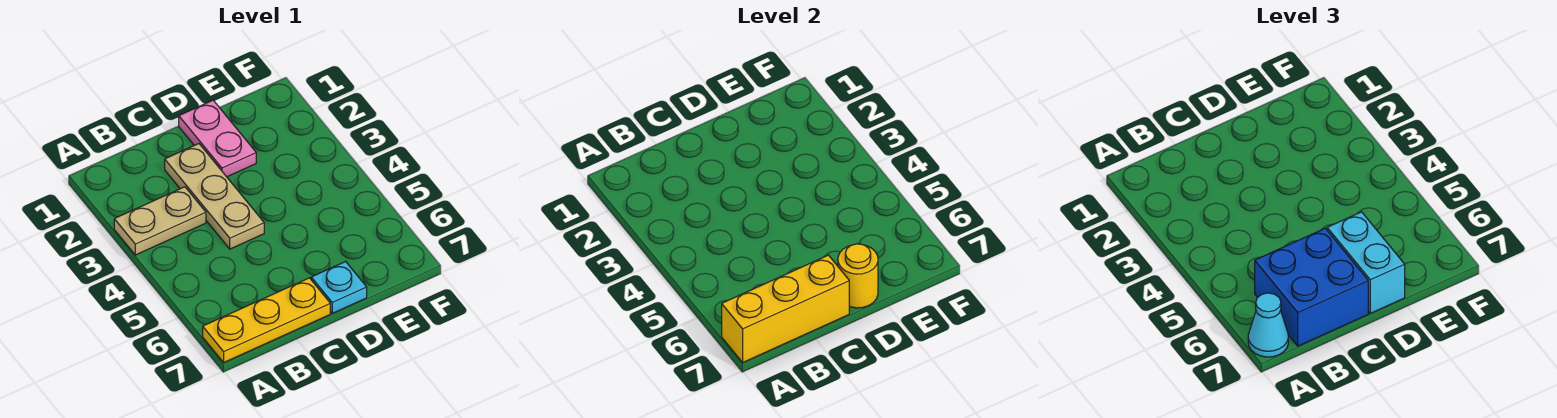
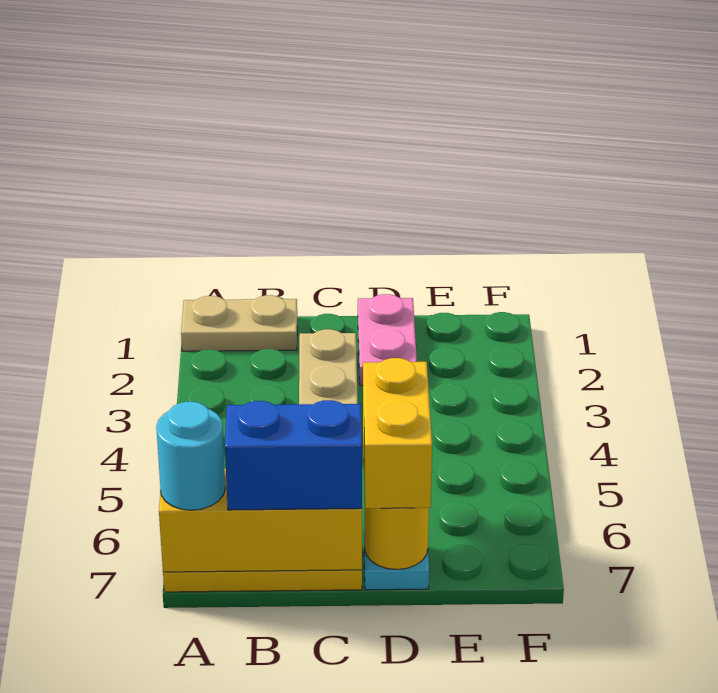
tan 1x2 plate [114,187,206,255] -> tan 1x2 plate moved to [181,295,297,351]
cyan 1x1 cone [1248,293,1288,357] -> cyan 1x1 round brick [156,402,225,510]
blue 2x2 brick [1255,228,1368,346] -> blue 1x2 brick [225,400,362,510]
cyan 1x2 brick [1327,212,1405,313] -> yellow 1x2 brick [363,358,432,508]

